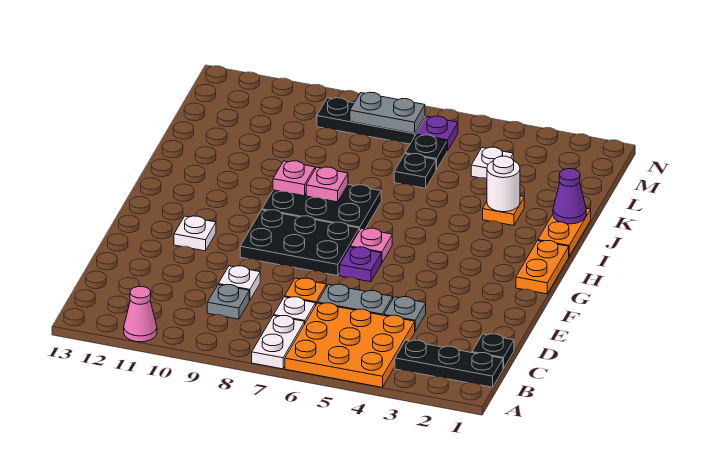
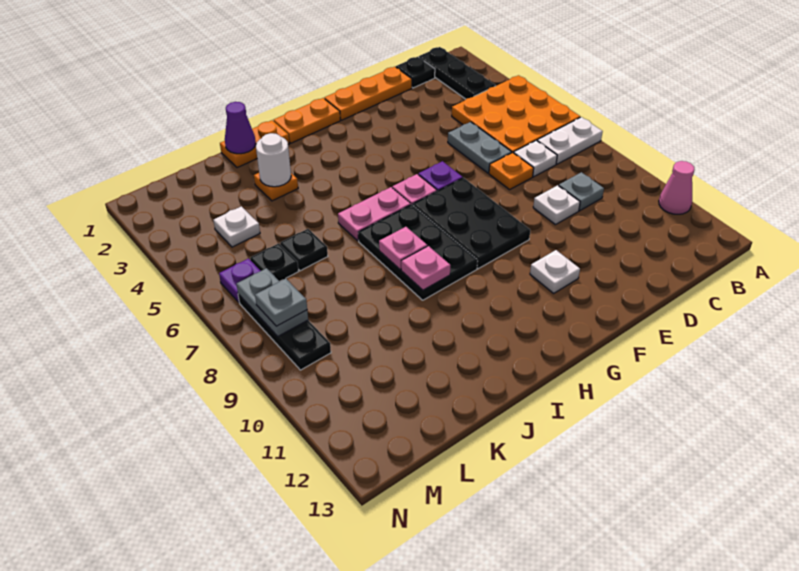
none -> orange 1x3 plate [324,67,412,120]
grey 1x1 plate [384,296,426,331] -> grey 1x1 plate moved to [255,279,307,326]
none -> pink 1x2 plate [338,187,411,241]

